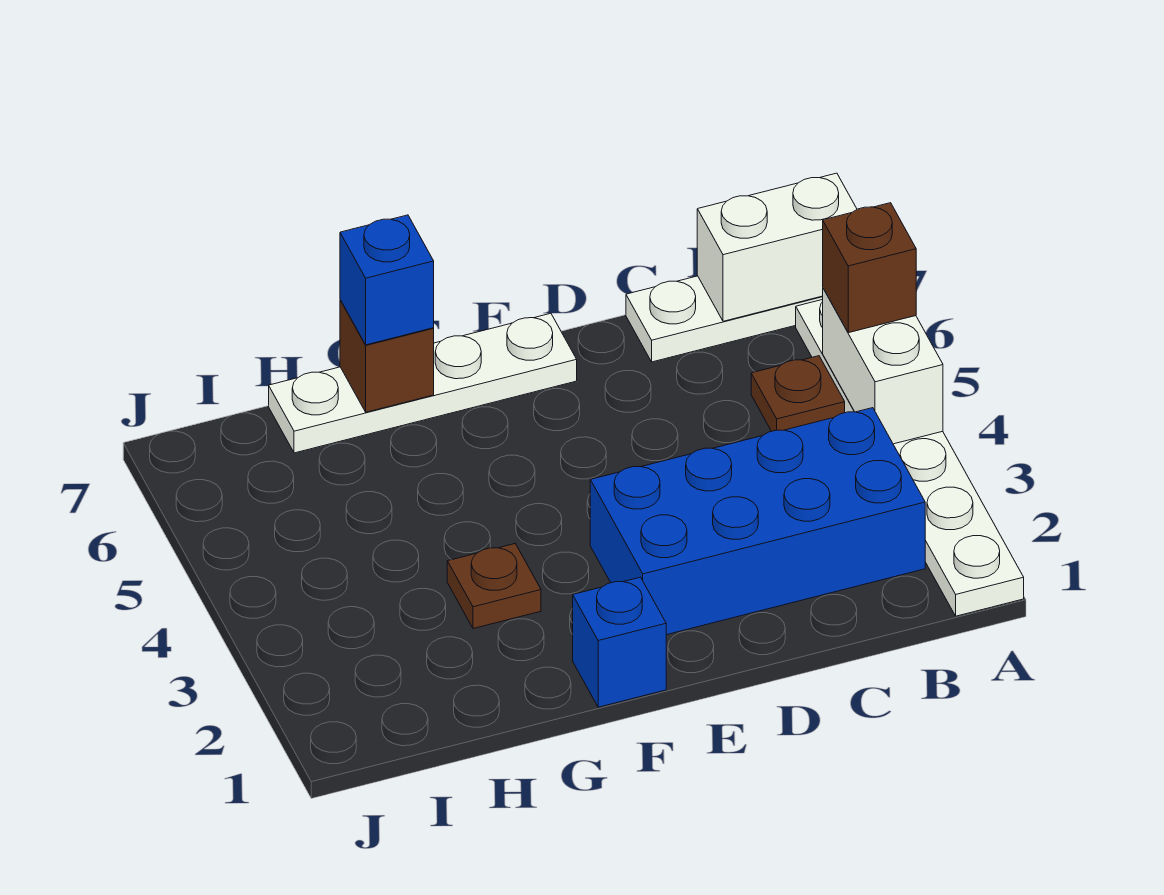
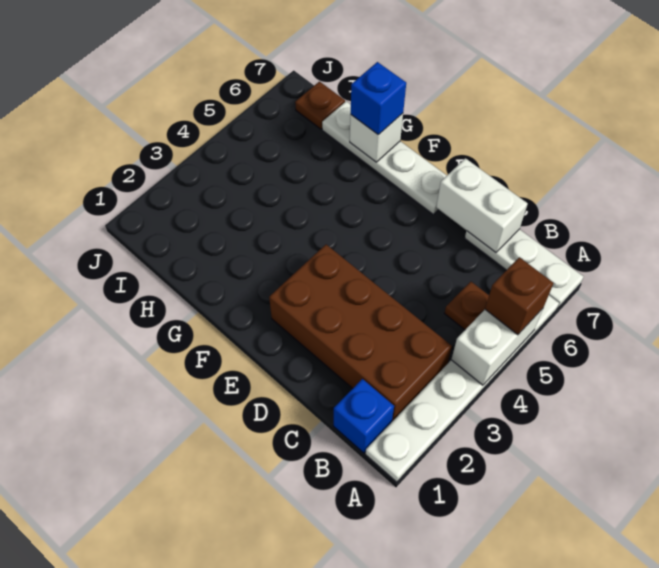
white 1x2 brick [697,173,857,321] -> white 1x2 brick moved to [436,158,528,252]
blue 2x4 brick [590,408,925,635] -> brown 2x4 brick [269,245,452,421]
blue 1x1 brick [573,577,666,707] -> blue 1x1 brick moved to [333,379,394,453]
brown 1x1 plate [447,544,541,629] -> brown 1x1 plate moved to [295,82,345,129]
brown 1x1 brick [340,300,434,412] -> white 1x1 brick [350,113,403,162]

